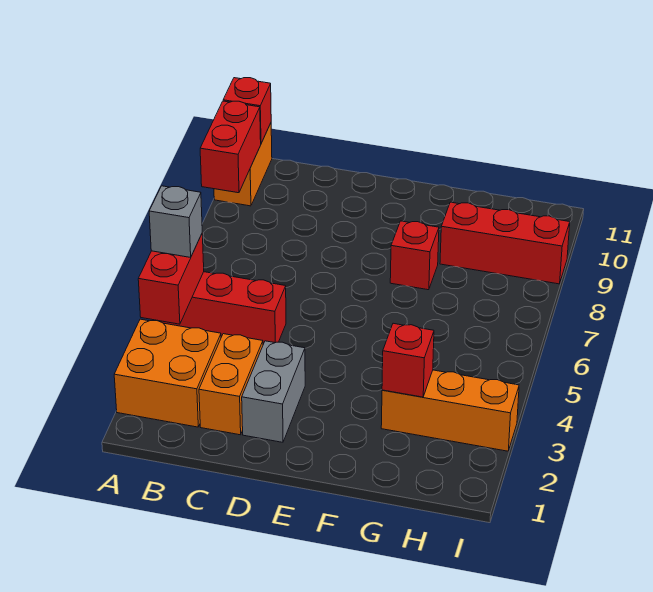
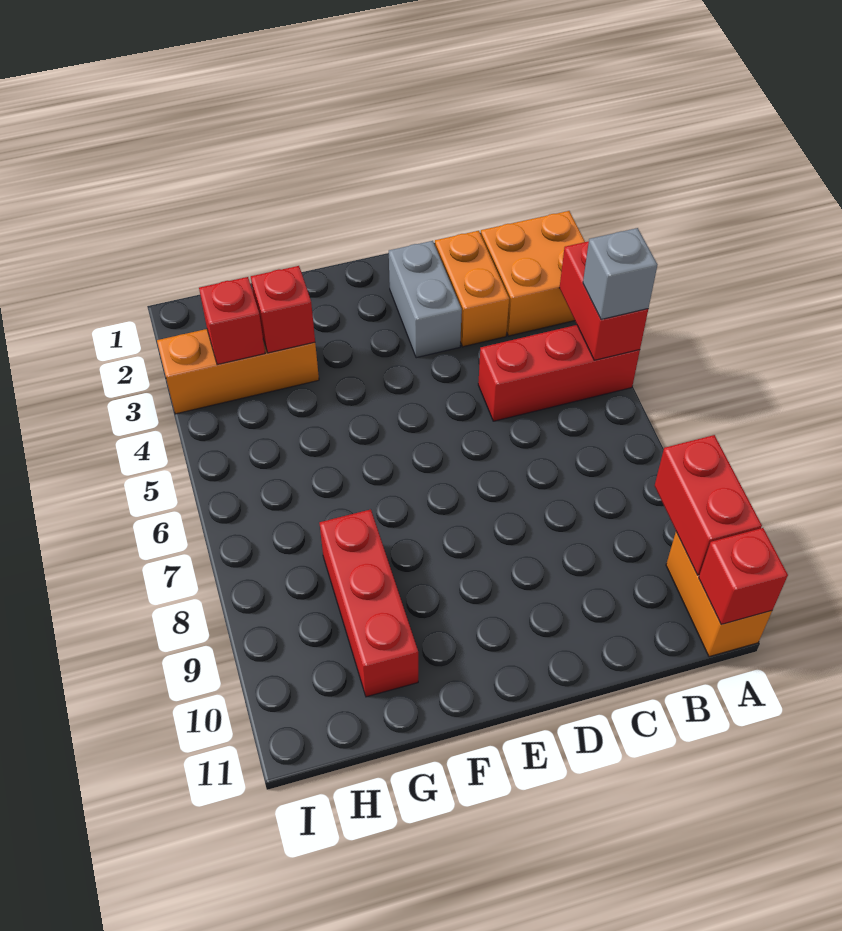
red 1x1 brick [390,221,439,290] -> red 1x1 brick moved to [199,277,265,365]
red 1x3 brick [440,202,570,284] -> red 1x3 brick turned to [320,509,418,697]

